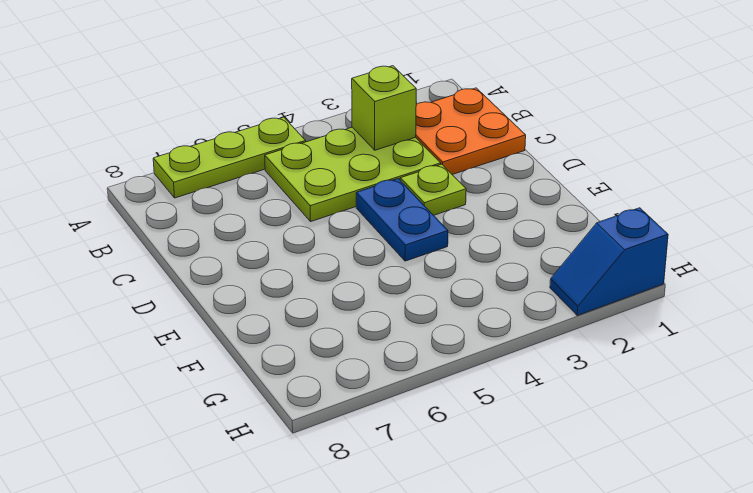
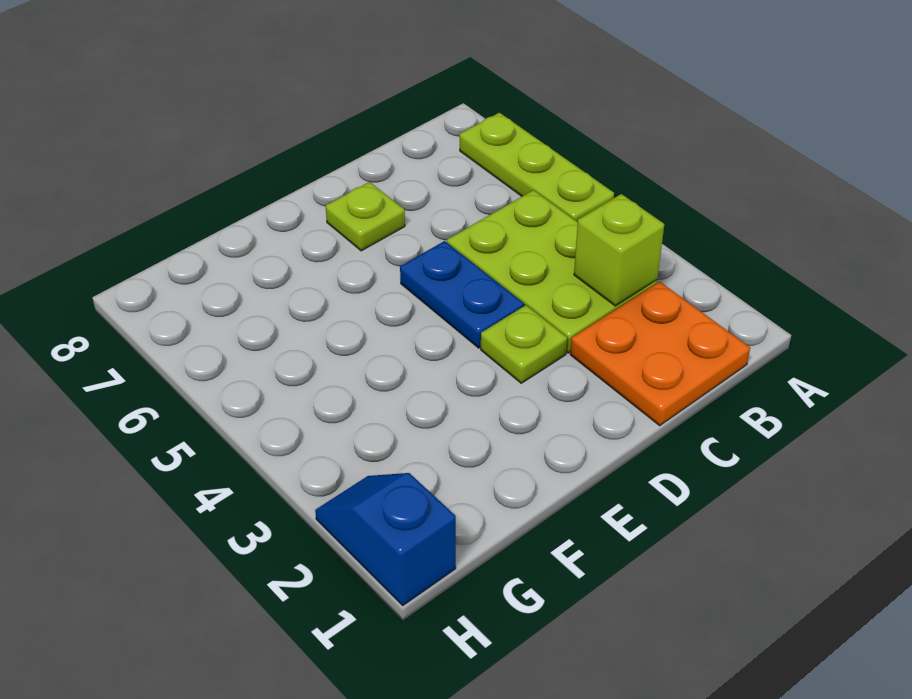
blue 1x2 plate [356,179,448,261] -> blue 1x2 plate turned to [400,241,524,348]
none -> lime 1x1 plate [326,182,405,251]

